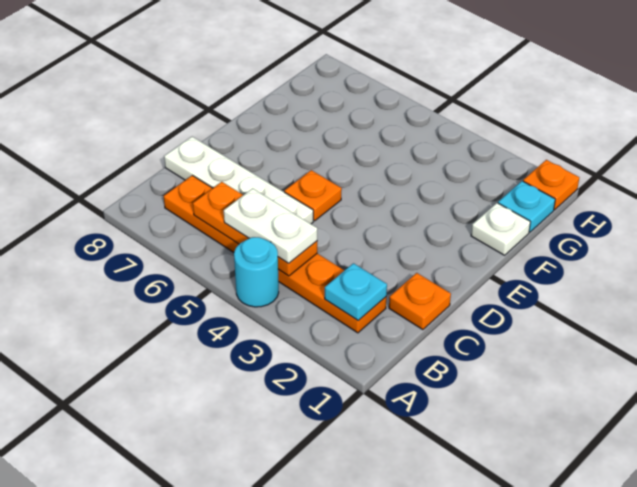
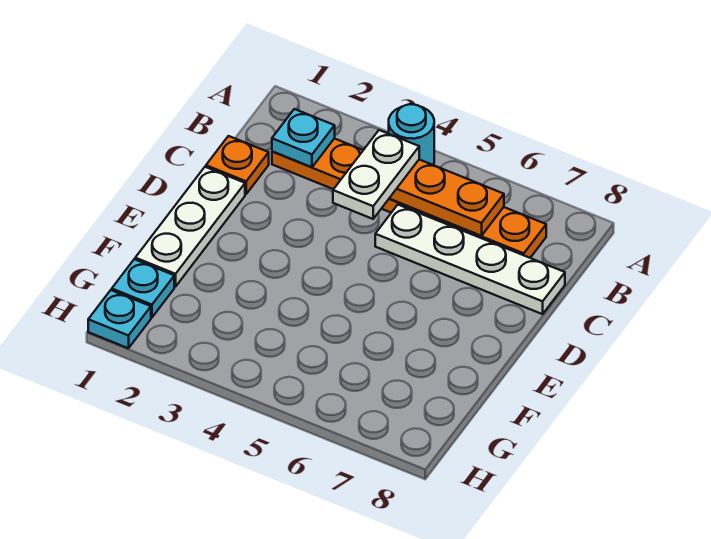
white 1x2 plate [224,188,317,263] -> white 1x2 plate turned to [333,130,419,219]
orange 1x1 plate [284,170,342,221] -> none
white 1x1 plate [471,203,530,255] -> white 1x3 plate [135,167,245,287]
orange 1x1 plate [523,160,579,210] -> cyan 1x1 plate [88,290,151,348]

